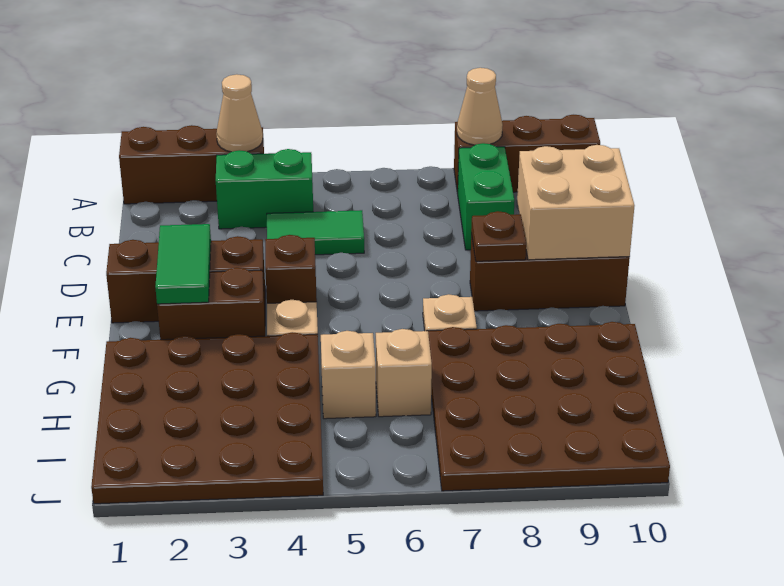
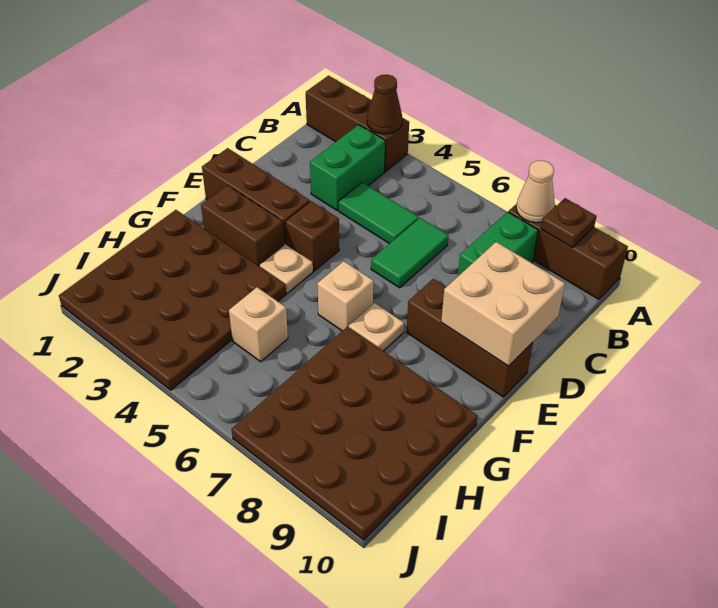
tan 1x1 cone [216,74,263,152] -> brown 1x1 cone [367,75,402,134]
green 1x2 brick [216,149,313,229] -> green 1x2 brick turned to [310,125,385,210]
green 1x2 tile [155,224,211,304] -> green 1x2 tile moved to [371,218,449,288]
brown 1x1 plate [471,211,526,261] -> brown 1x1 plate moved to [541,198,597,248]
tan 1x1 brick [376,329,432,417] -> tan 1x1 brick moved to [317,261,373,331]

